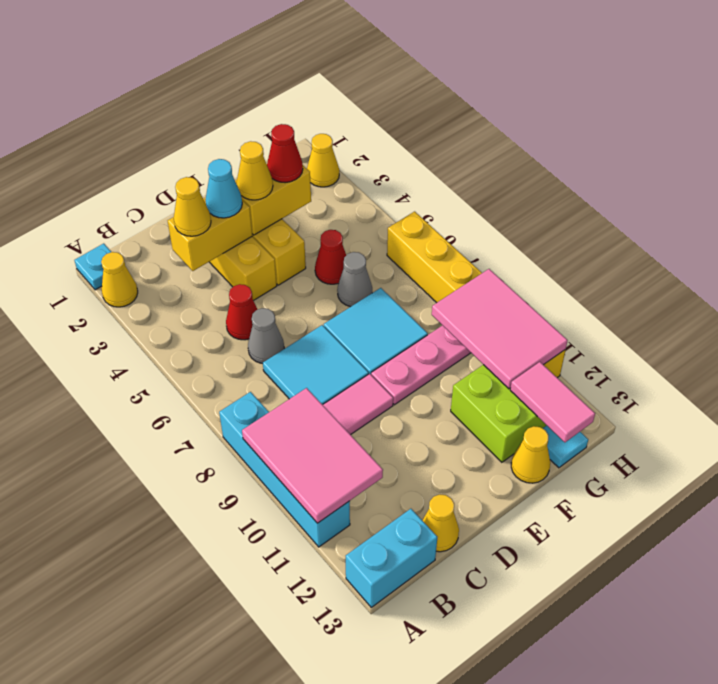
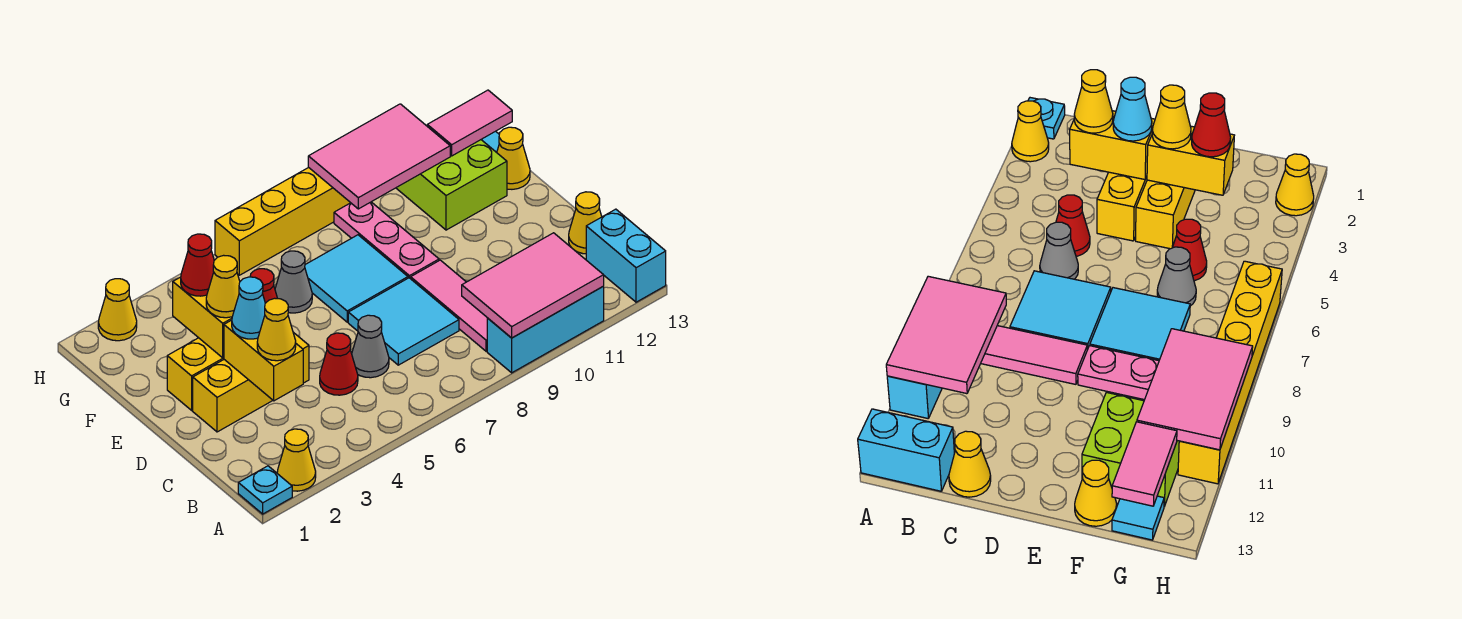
cyan 1x4 brick [219,392,350,547] -> cyan 1x3 brick [487,287,604,373]

